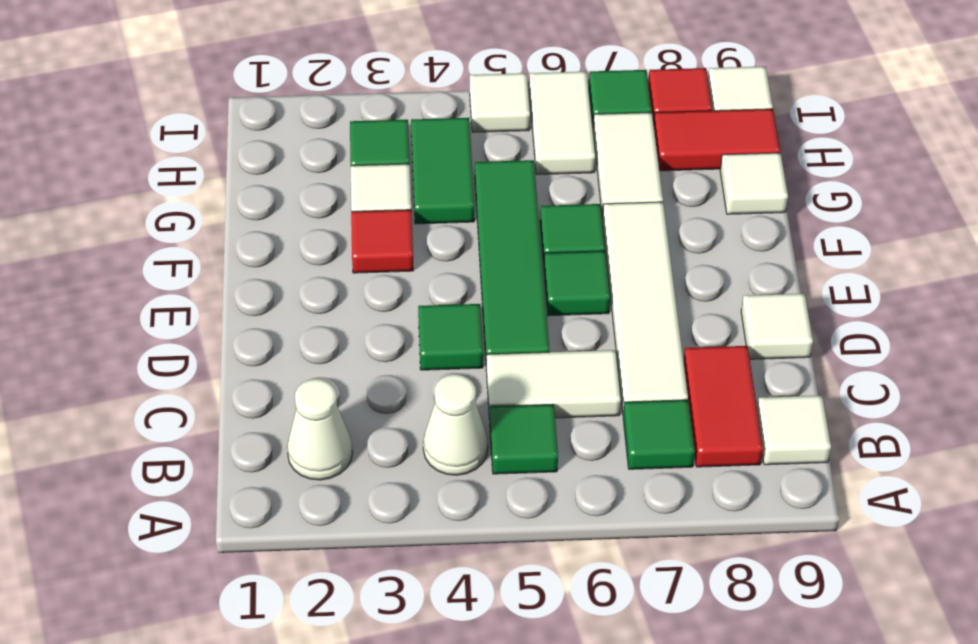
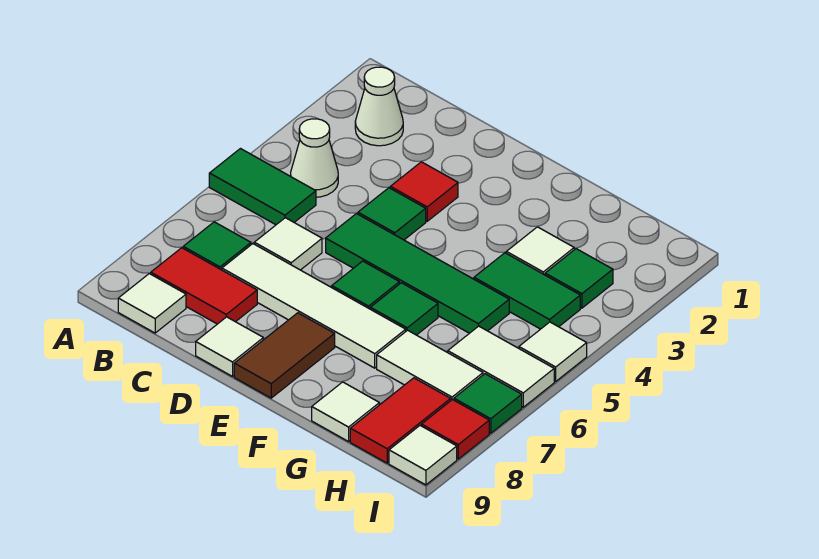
green 1x1 tile [490,404,558,474] -> green 1x2 tile [209,149,316,225]
white 1x2 tile [486,350,621,420] -> white 1x1 tile [254,218,322,270]
none -> brown 1x2 tile [234,313,335,398]
red 1x1 tile [351,210,414,273] -> red 1x1 tile moved to [390,162,458,221]

